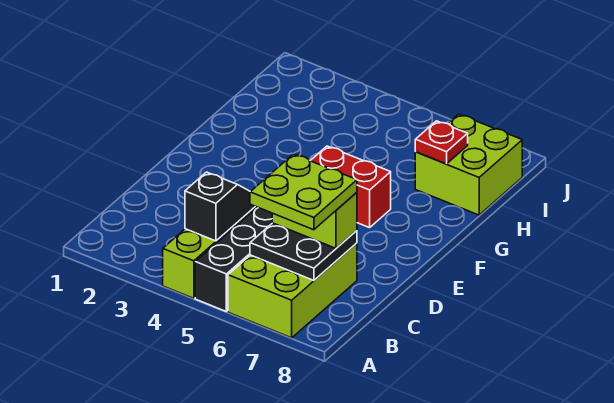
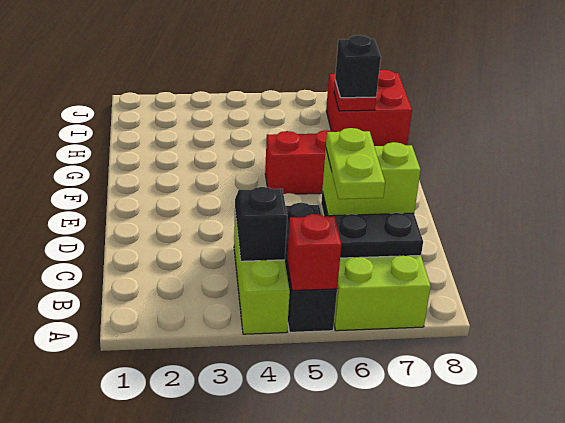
none -> red 1x1 brick [287,214,341,291]
lime 2x2 plate [250,154,357,230] -> lime 1x2 plate [326,128,385,199]
lime 2x2 brick [415,114,522,215] -> red 2x2 brick [326,70,412,146]
none -> black 1x1 brick [335,35,381,98]

